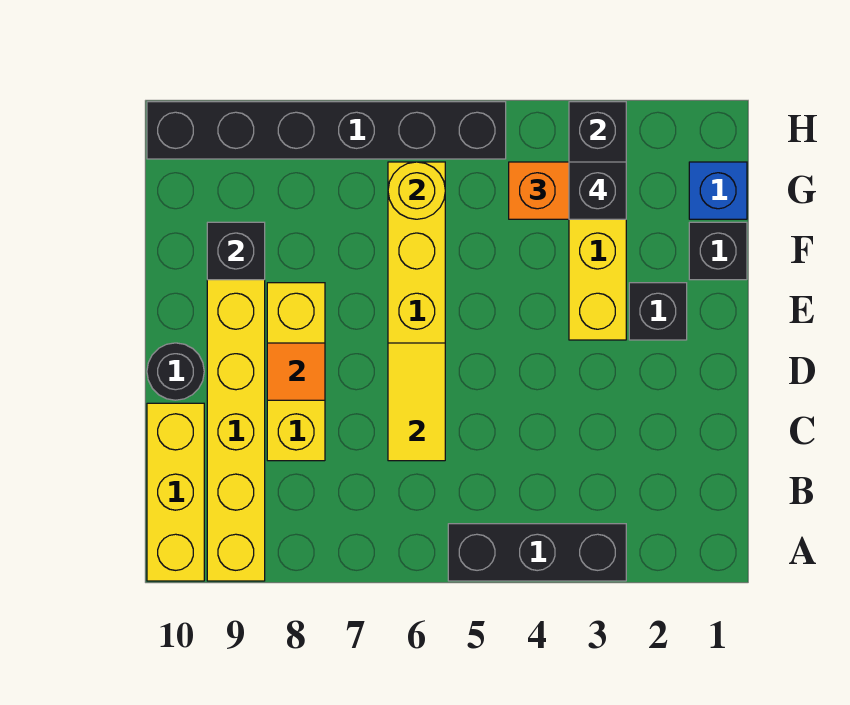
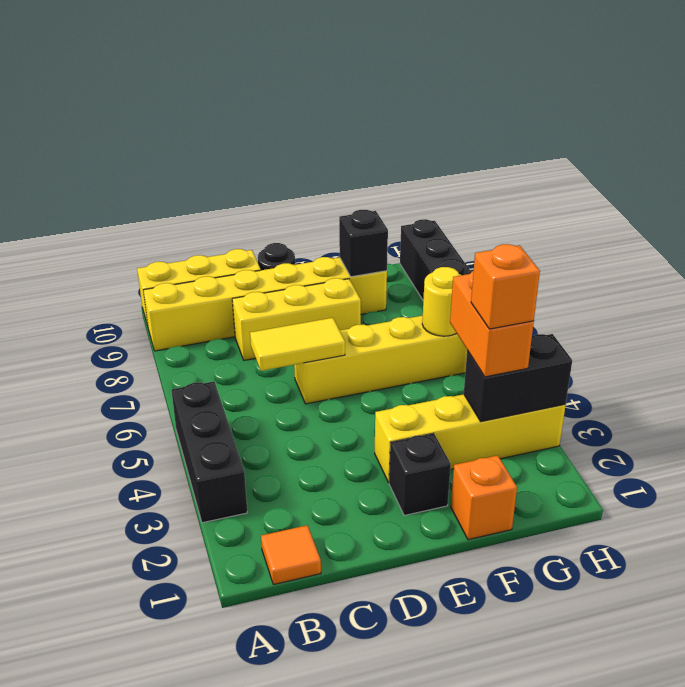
orange 1x1 tile [267,343,325,400] -> orange 1x1 tile moved to [261,525,321,585]
black 1x1 brick [689,222,747,280] -> orange 1x1 brick [451,455,517,540]
blue 1x1 brick [689,162,747,219] -> none
black 1x1 brick [569,162,626,219] -> orange 1x1 brick [471,244,540,329]

